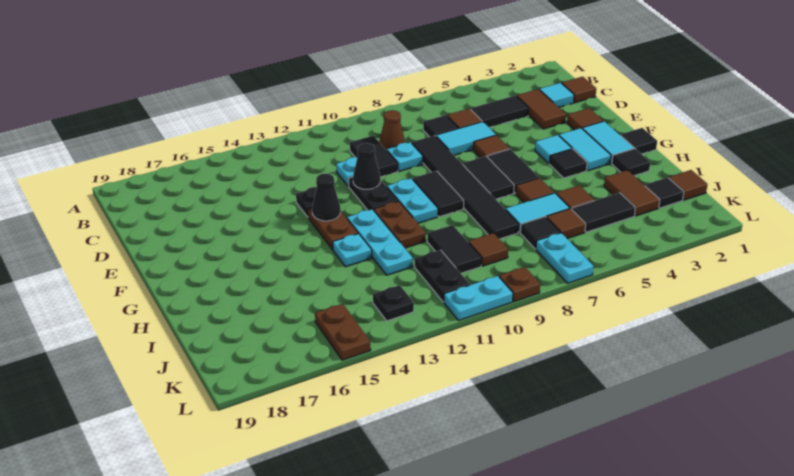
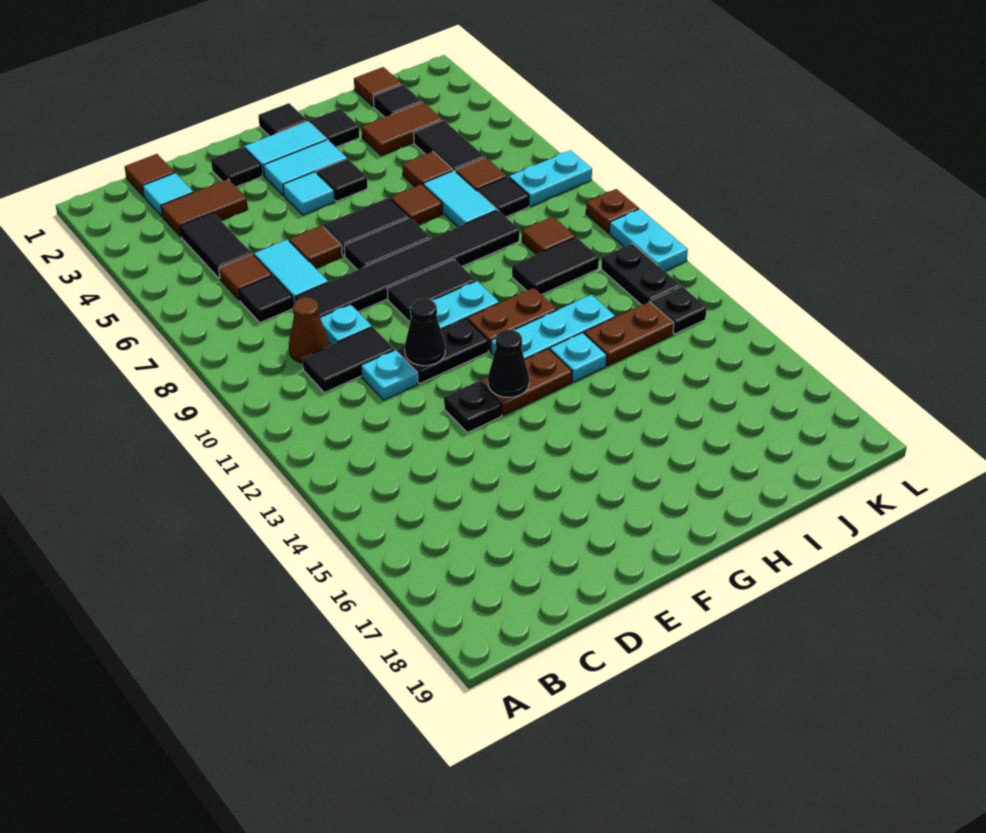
brown 1x1 tile [567,108,603,130] -> black 1x1 tile [211,147,262,187]
black 1x2 plate [415,250,470,302] -> black 1x2 plate turned to [601,244,681,305]
brown 1x2 plate [315,304,371,360] -> brown 1x2 plate moved to [584,301,674,366]

